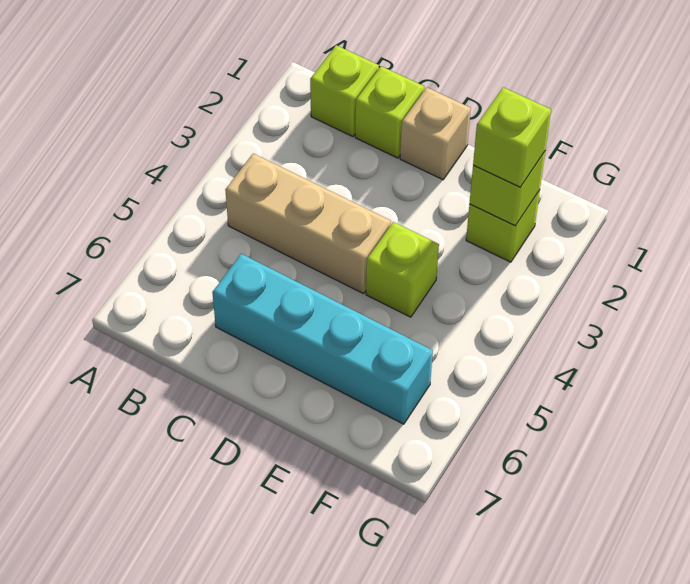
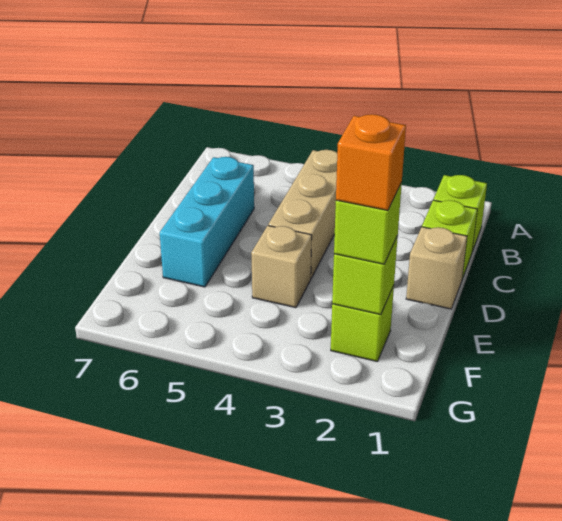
cyan 1x4 brick [212,254,433,424] -> cyan 1x3 brick [160,157,254,287]
lime 1x1 brick [366,222,439,317] -> tan 1x1 brick [251,226,312,308]
none -> orange 1x1 brick [336,114,406,210]

